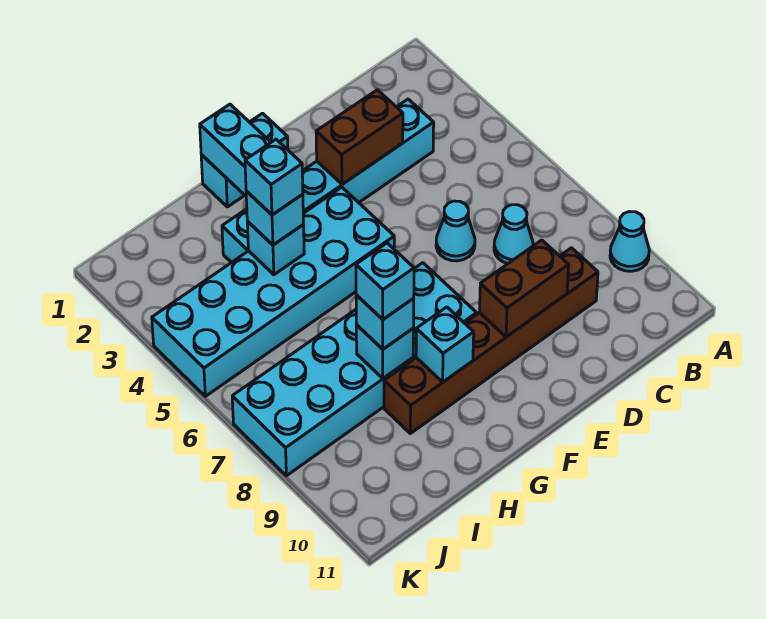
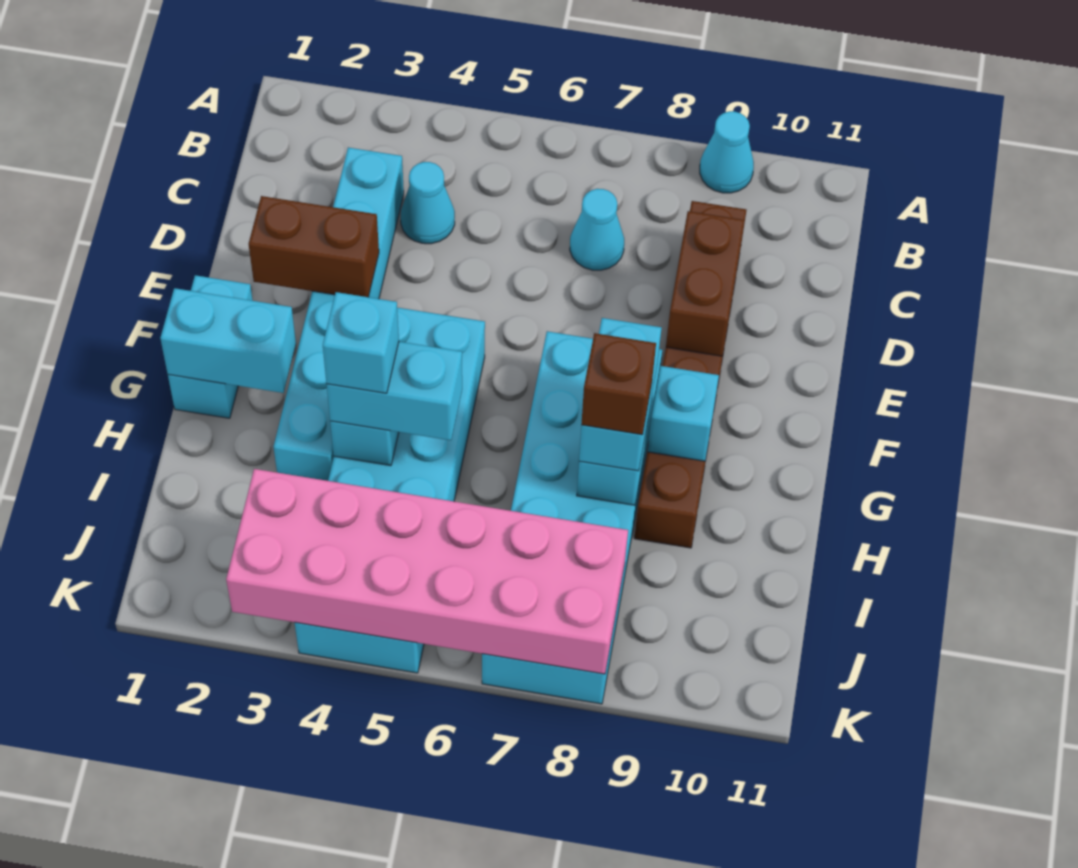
brown 1x2 brick [316,90,403,184] -> brown 1x2 brick turned to [249,196,379,297]
cyan 1x1 cone [436,201,475,261] -> cyan 1x1 cone moved to [401,162,455,244]
cyan 1x1 brick [246,191,304,245] -> cyan 1x2 brick [327,342,462,440]
cyan 1x1 brick [356,295,414,349] -> cyan 1x2 brick [579,318,661,471]
cyan 1x1 brick [356,243,414,319] -> brown 1x1 brick [581,333,656,435]
none -> pink 2x6 brick [226,469,628,674]

